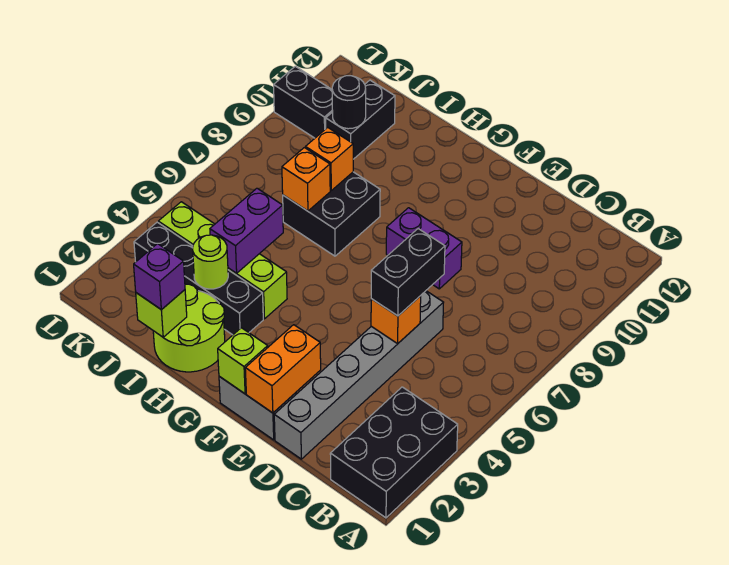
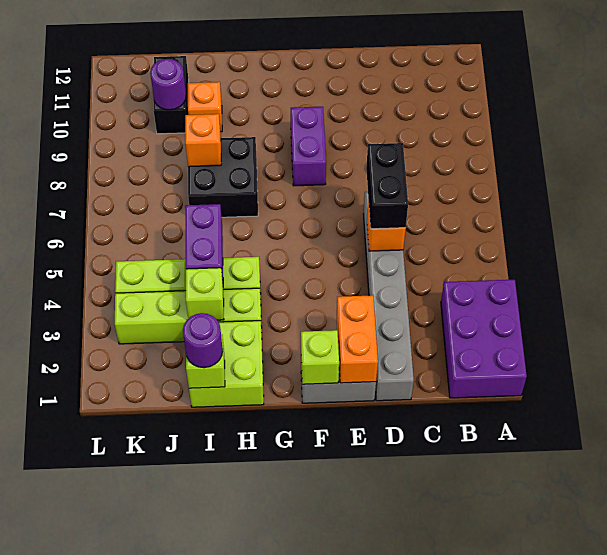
black 2x3 brick [330,387,458,518] -> purple 2x3 brick [441,280,527,398]
purple 1x2 brick [386,208,462,289] -> purple 1x2 brick turned to [291,107,326,186]
lime 2x2 round brick [153,284,225,372] -> lime 2x2 brick [189,321,264,407]
black 1x4 brick [134,222,263,335] -> lime 1x4 brick [115,288,262,344]
purple 1x1 brick [134,244,185,310] -> purple 1x1 round brick [183,313,223,368]
lime 1x1 round brick [193,235,228,289] -> lime 1x1 brick [186,268,224,320]
orange 1x1 brick [282,148,330,211] -> orange 1x1 brick moved to [188,82,222,132]
black 1x1 round brick [332,76,366,129] -> purple 1x1 round brick [150,59,186,110]
black 1x2 brick [274,66,333,138] -> none

